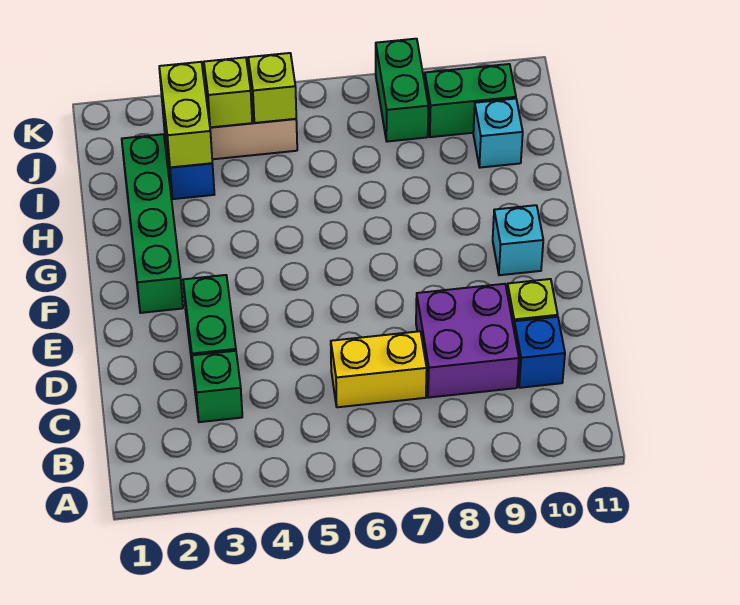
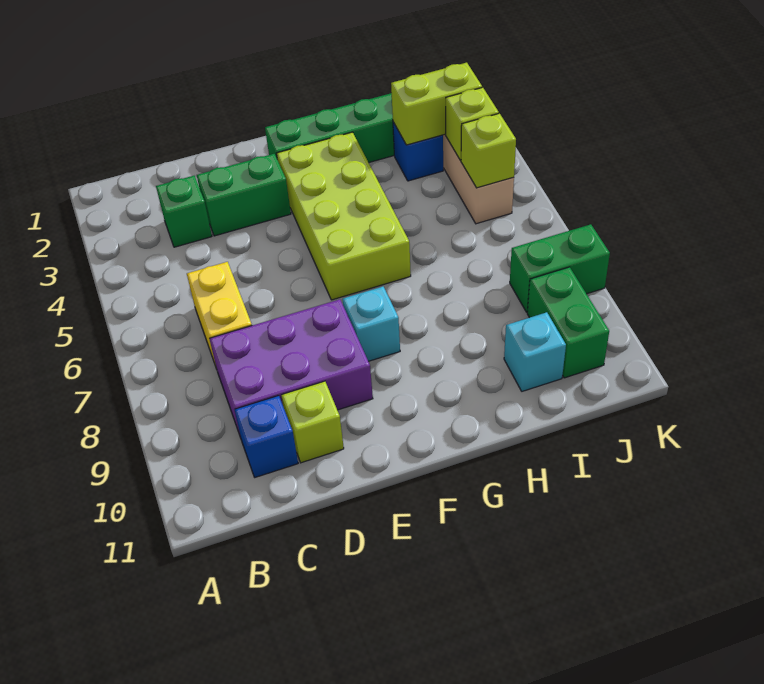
purple 2x2 brick [416,284,519,398] -> purple 2x3 brick [210,299,373,438]
none -> lime 2x4 brick [277,132,411,300]
cyan 1x1 brick [493,205,543,275] -> cyan 1x1 brick moved to [343,287,400,361]

